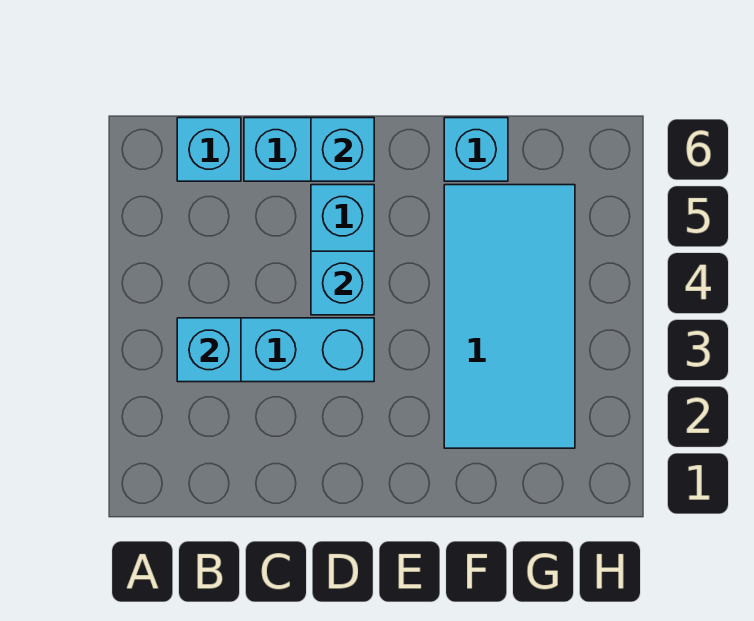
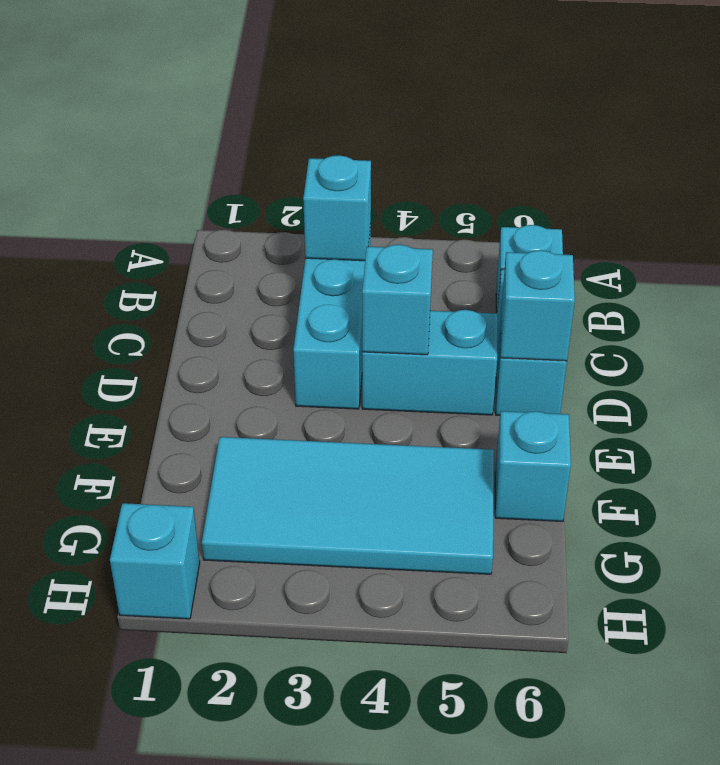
none -> cyan 1x1 brick [110,503,200,619]

